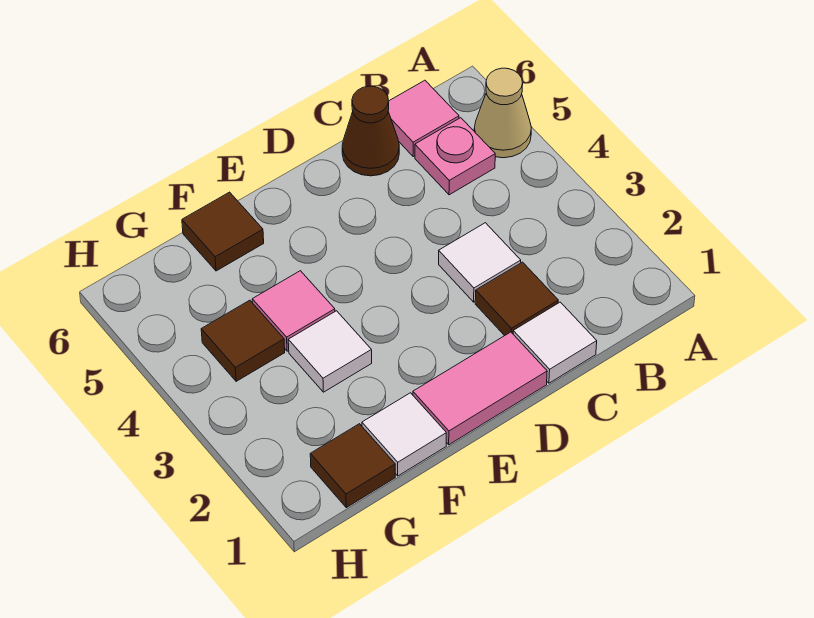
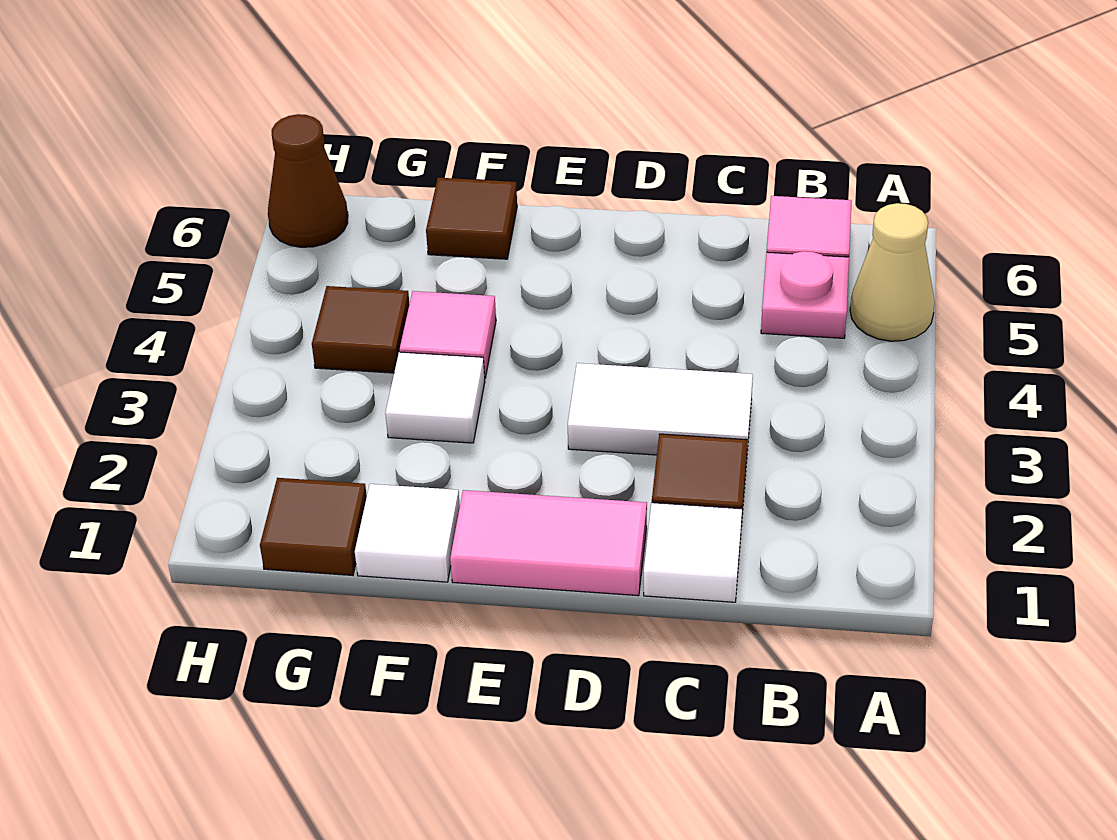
white 1x1 tile [439,223,521,302] -> white 1x2 tile [568,363,753,455]
brown 1x1 cone [342,86,399,176] -> brown 1x1 cone moved to [268,114,348,247]

